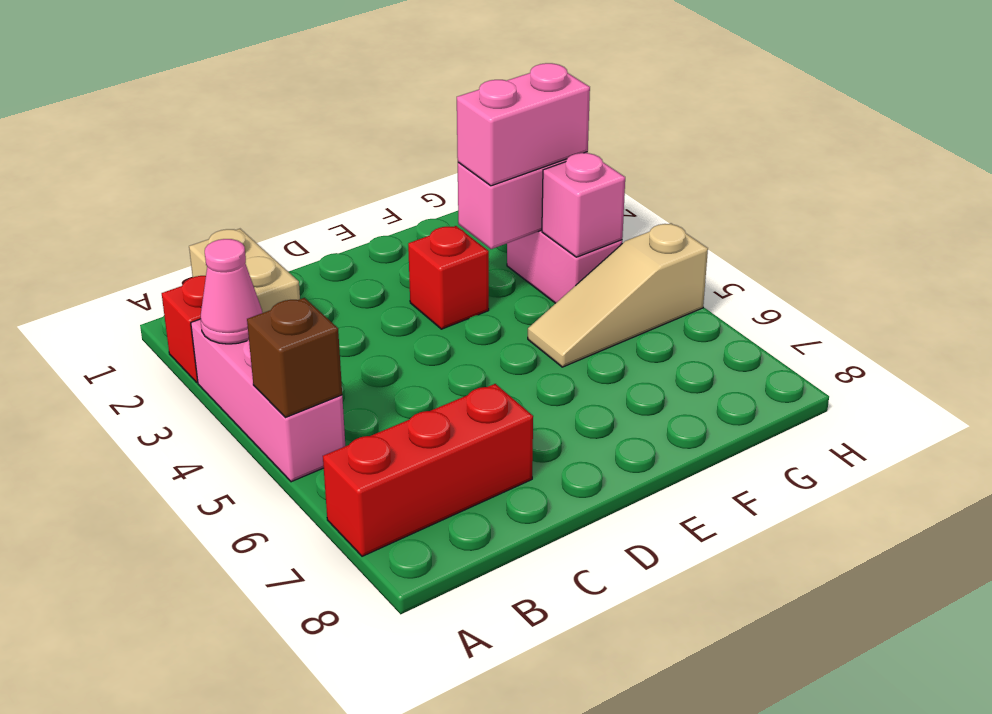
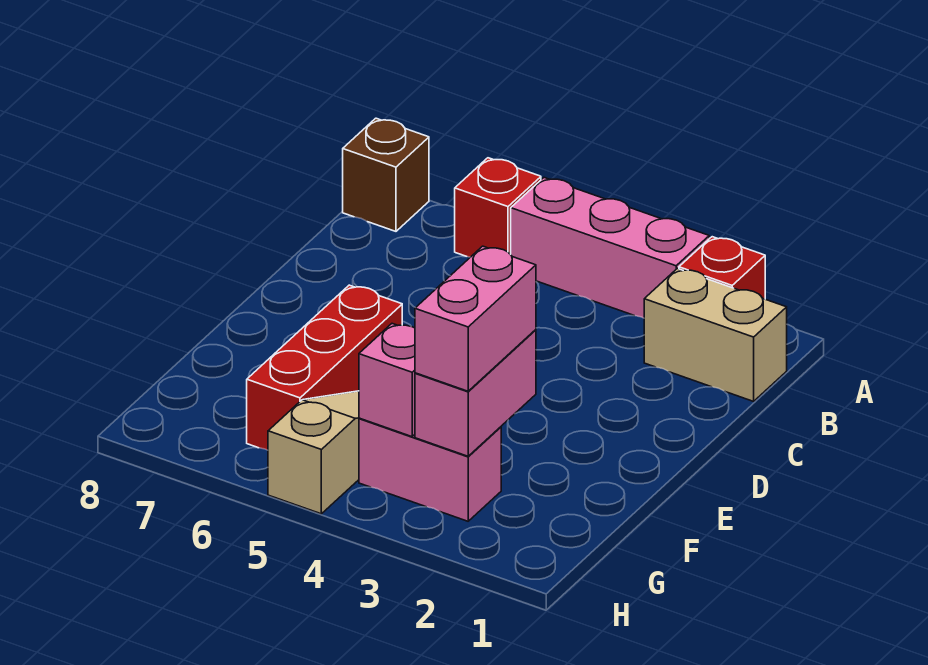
pink 1x1 cone [201,239,262,344] -> none
brown 1x1 brick [247,298,342,418] -> brown 1x1 brick moved to [343,118,429,231]
red 1x3 brick [323,384,533,556] -> red 1x3 brick moved to [247,285,402,450]
red 1x1 brick [408,226,489,329] -> red 1x1 brick moved to [455,158,541,257]

